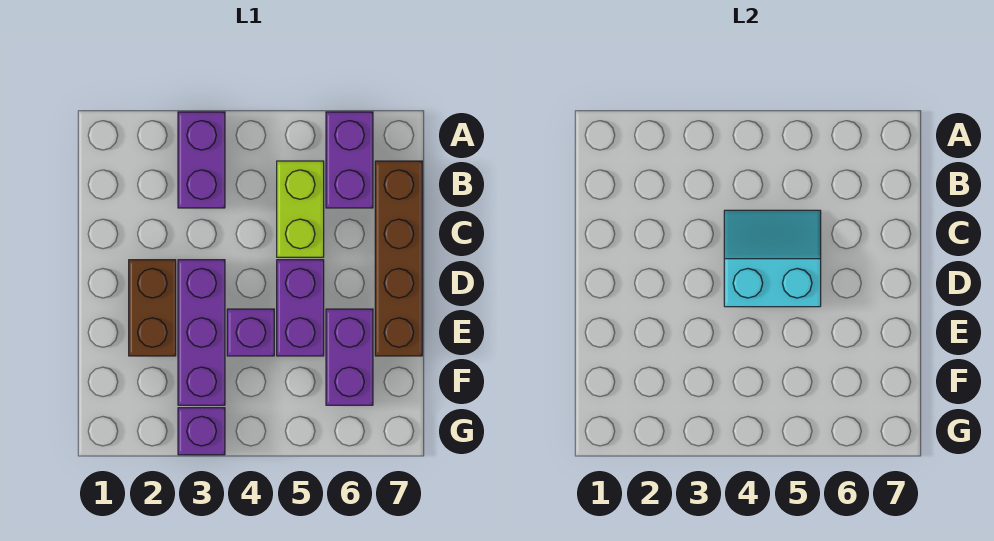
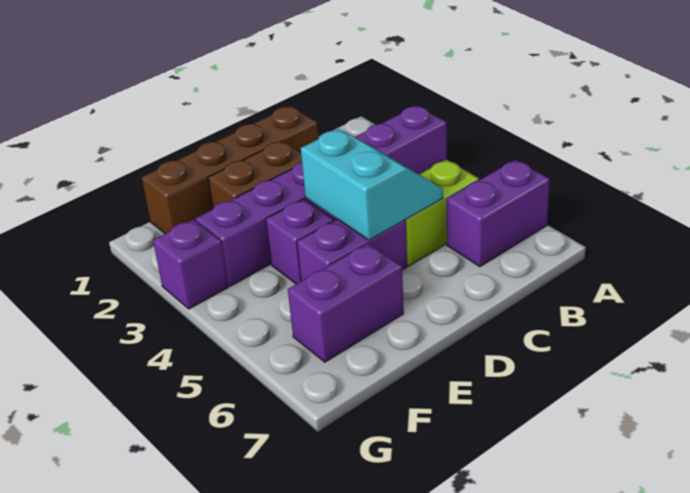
brown 1x4 brick [375,161,422,356] -> brown 1x4 brick moved to [142,106,319,234]

